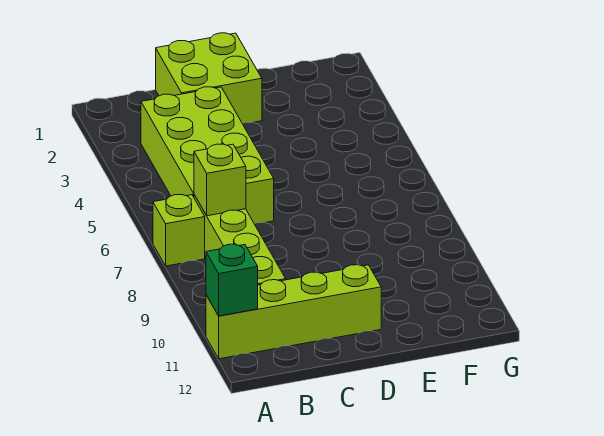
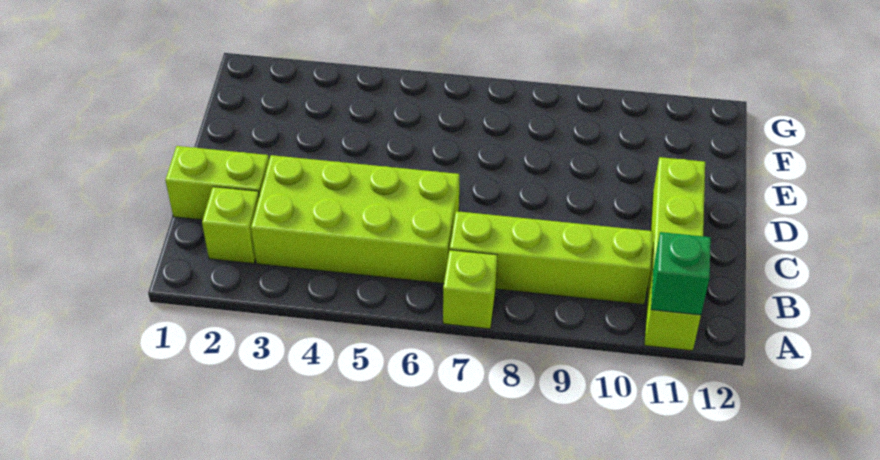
lime 1x1 brick [194,144,246,216] -> lime 1x1 brick moved to [202,187,259,264]
lime 2x2 brick [156,33,262,123] -> lime 1x2 brick [165,146,269,220]

